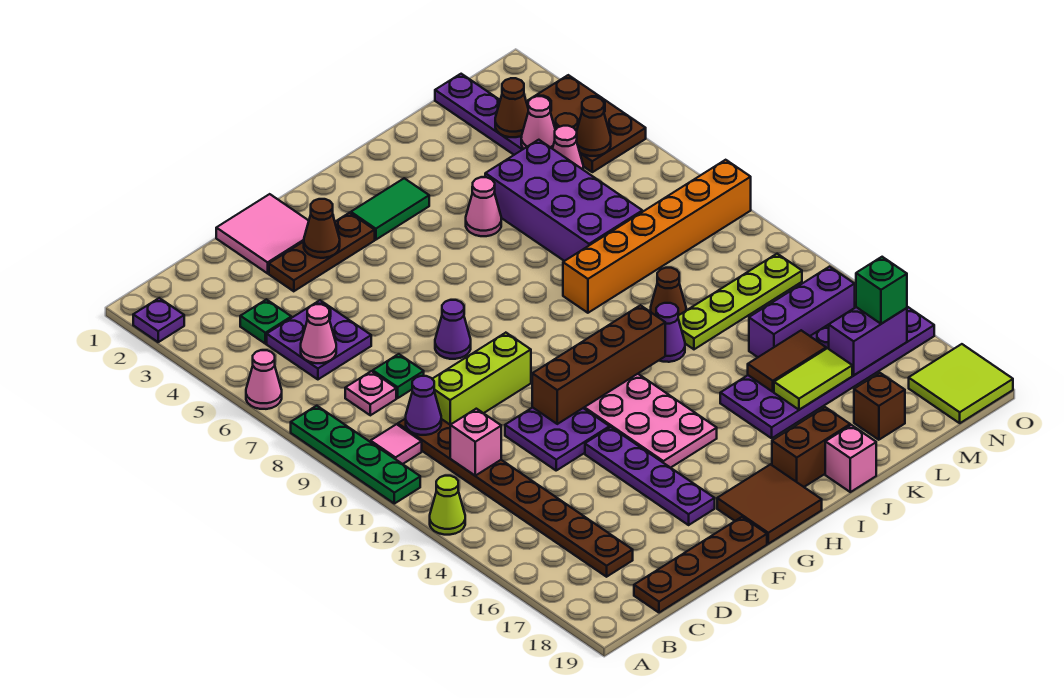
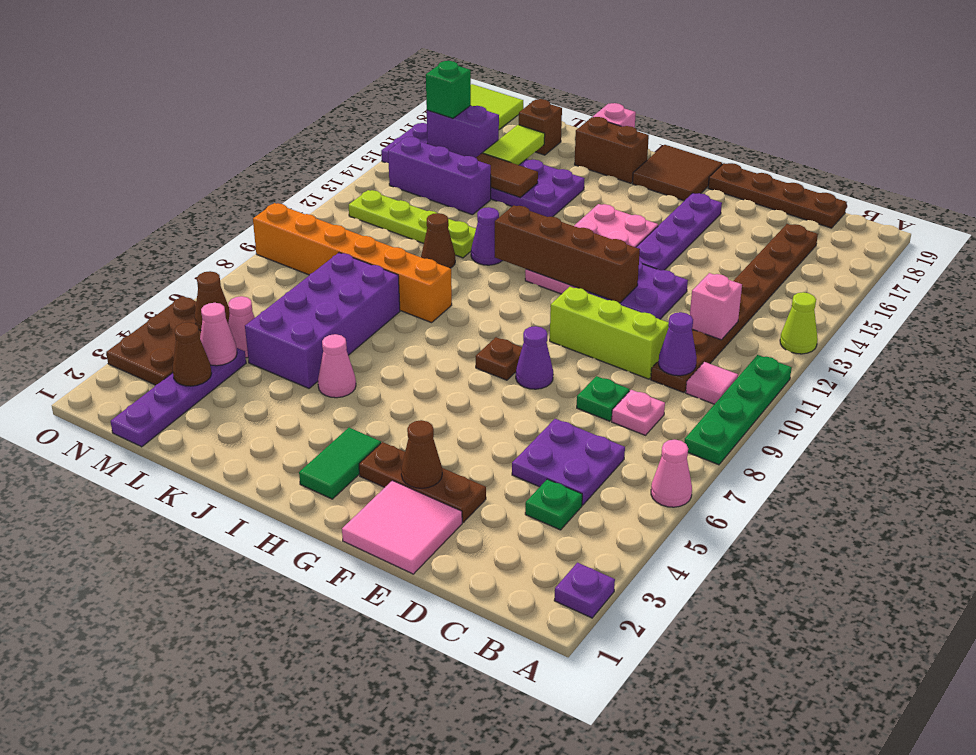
pink 1x1 cone [301,304,336,363] -> none
none -> brown 1x1 plate [476,337,522,380]
green 1x2 tile [351,178,429,240] -> green 1x2 tile turned to [299,428,381,499]
lime 1x2 tile [774,348,852,410] -> lime 1x2 tile turned to [483,125,545,165]

